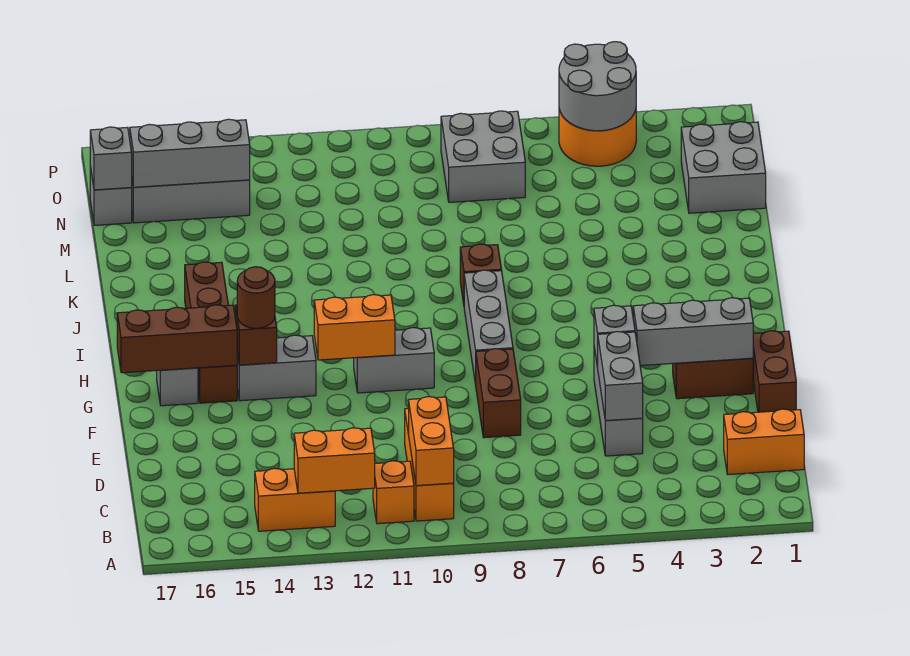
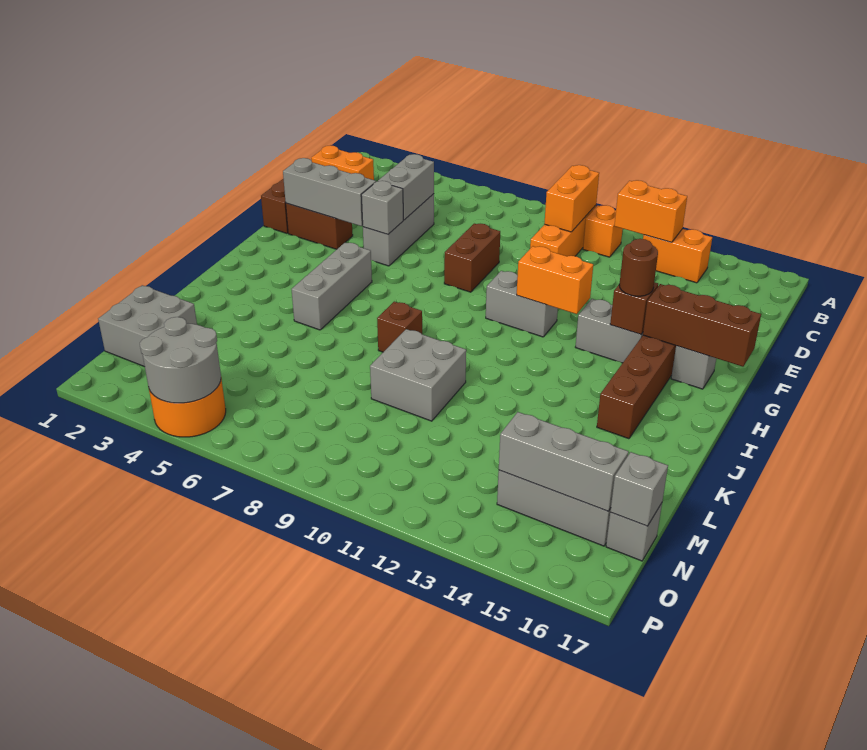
grey 1x3 brick [464,270,513,385] -> grey 1x3 brick moved to [292,242,372,330]
grey 2x2 brick [441,111,525,202] -> grey 2x2 brick moved to [370,329,466,421]

